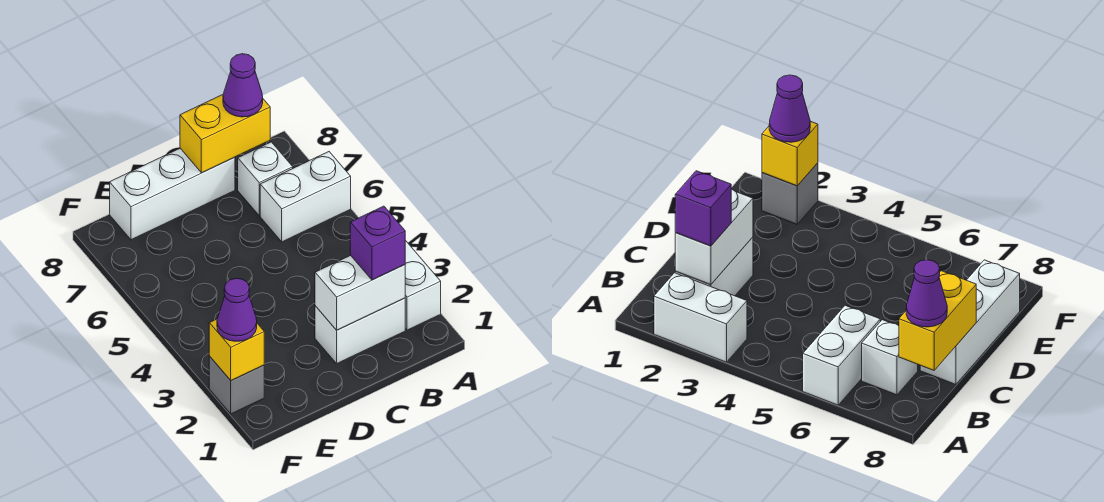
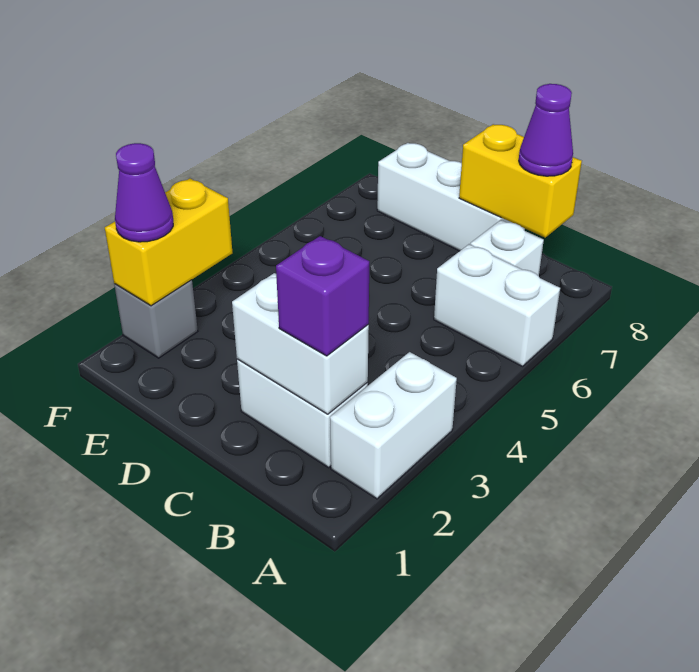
yellow 1x1 brick [209,319,264,381] -> yellow 1x2 brick [105,178,232,306]

